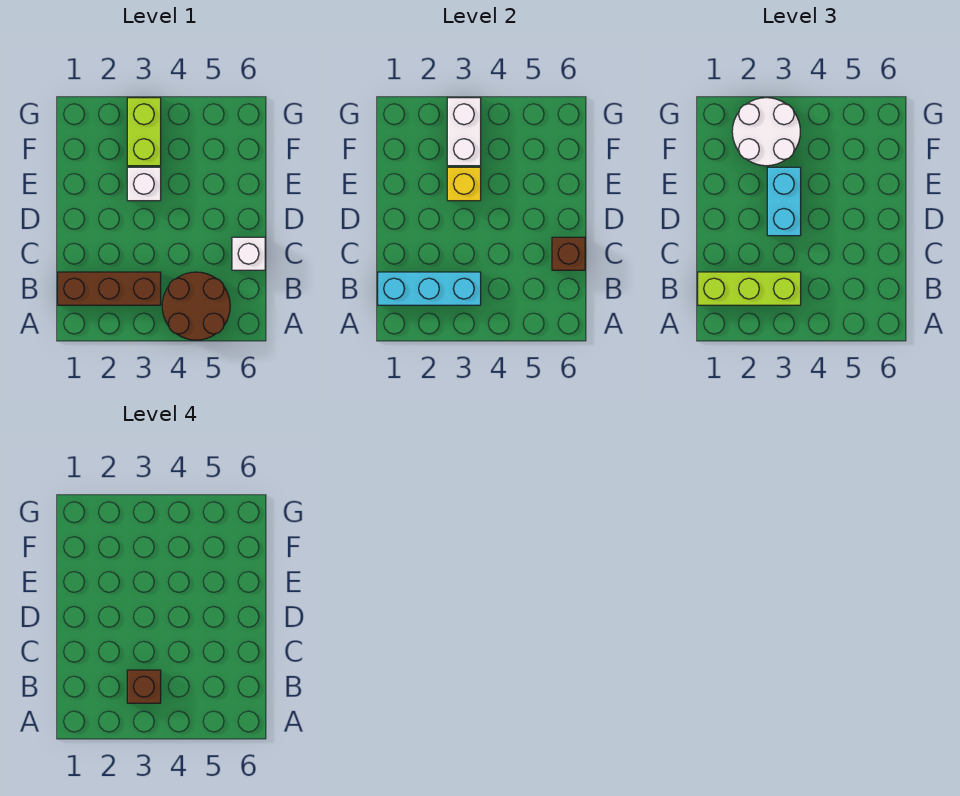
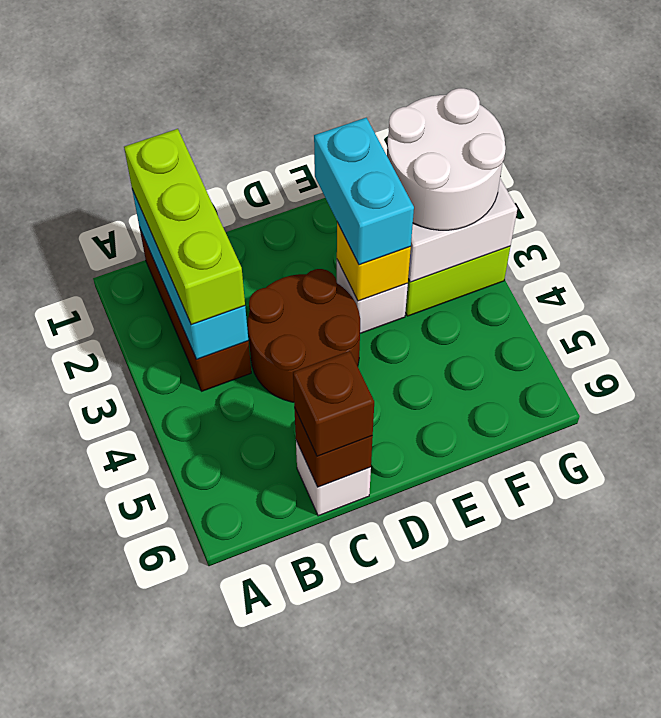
brown 2x2 round brick [162,272,230,340] -> brown 2x2 round brick moved to [248,269,360,402]
brown 1x1 brick [127,670,161,703] -> brown 1x1 brick moved to [293,351,374,456]
cyan 1x2 brick [767,167,801,236] -> cyan 1x2 brick turned to [314,118,414,265]

